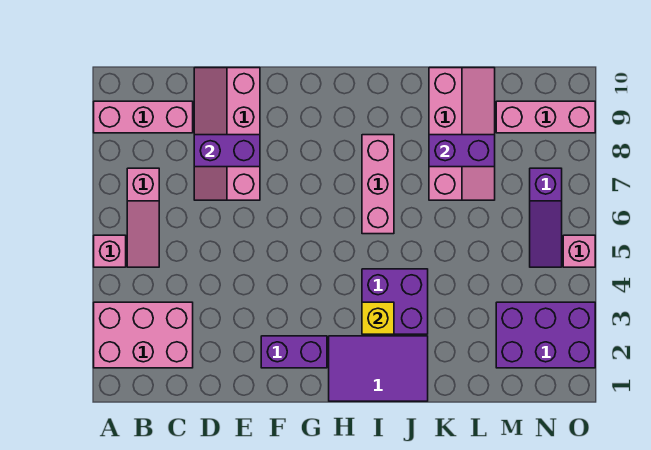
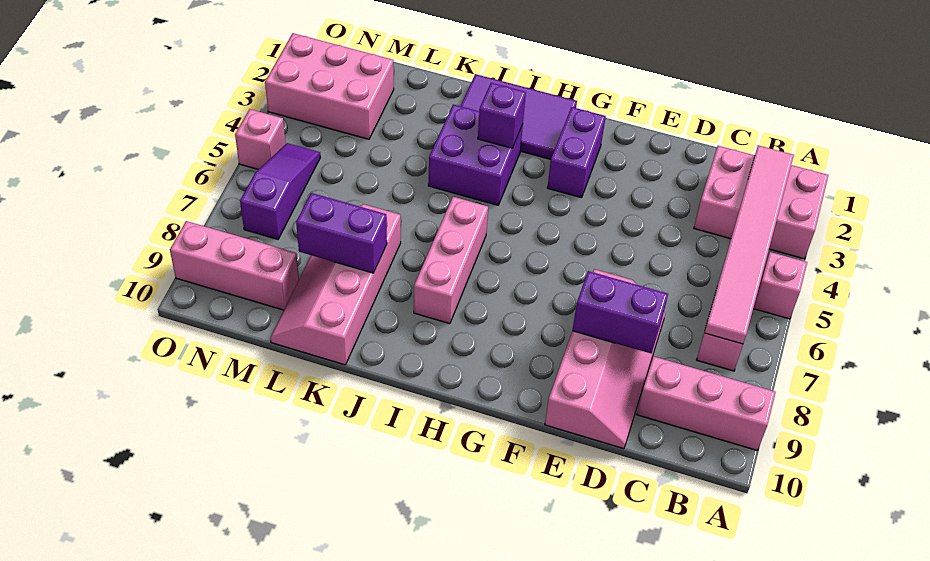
none -> pink 1x6 tile [704,145,794,344]
purple 1x2 brick [261,336,327,368] -> purple 1x2 brick turned to [547,107,606,198]
yellow 1x1 brick [362,302,394,334] -> purple 1x1 brick [478,83,526,148]
purple 2x3 brick [496,302,595,368] -> pink 2x3 brick [265,33,394,139]

